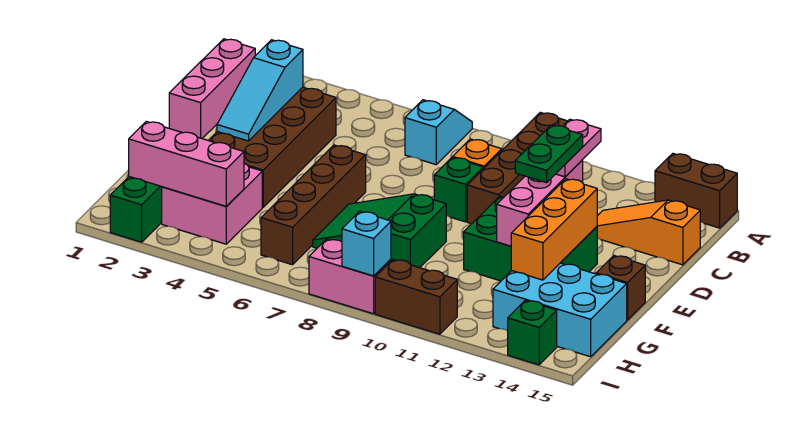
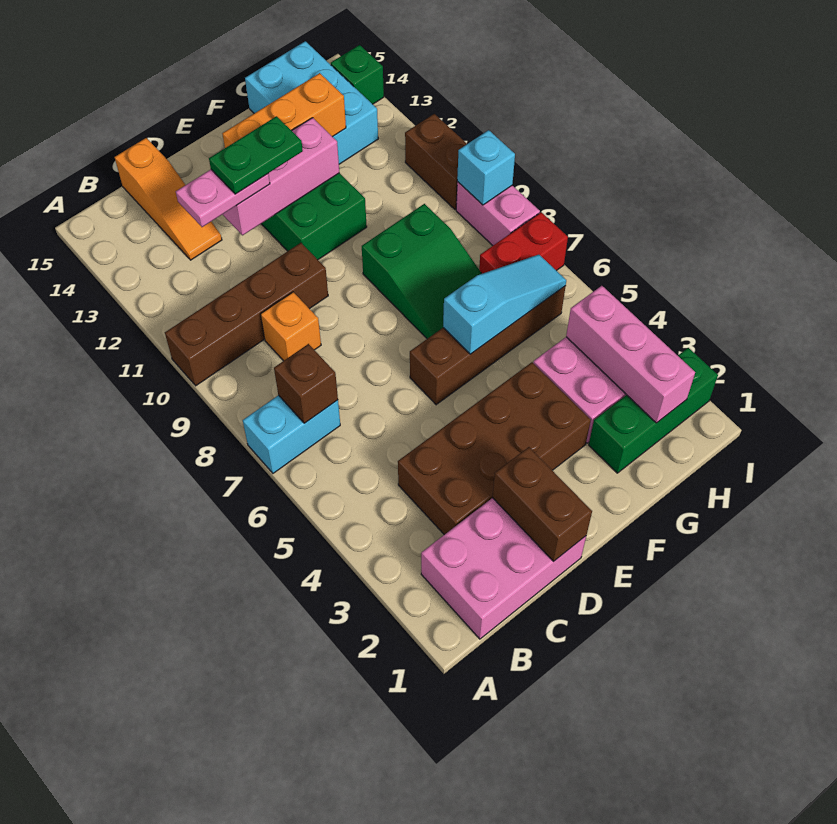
cyan 1x2 slope [405,100,472,165] -> cyan 1x2 brick [243,395,340,473]
brown 1x2 brick [655,154,737,228] -> brown 1x2 brick moved to [492,447,592,562]
pink 1x3 brick [169,39,255,138] -> pink 2x3 brick [421,498,586,639]
cyan 1x3 slope [217,40,303,141] -> cyan 1x3 slope moved to [443,255,566,354]
green 1x1 brick [434,157,483,222] -> none
brown 1x1 brick [596,256,645,320] -> brown 1x1 brick moved to [274,344,338,423]
none -> red 1x2 brick [479,212,568,274]

